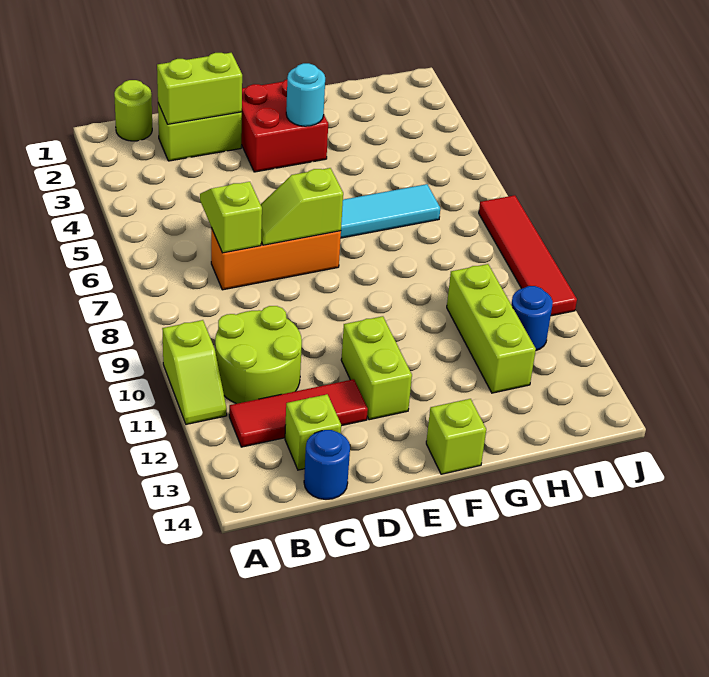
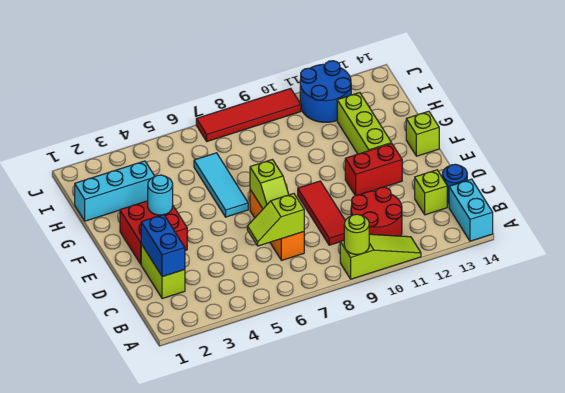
lime 1x2 slope [162,320,227,424] -> lime 1x3 slope [340,234,421,279]
none -> cyan 1x2 brick [449,179,493,241]
lime 1x1 round brick [114,80,152,141] -> lime 1x1 round brick moved to [344,214,369,254]
lime 2x2 round brick [215,306,302,404] -> red 2x2 round brick [351,187,402,236]
red 1x3 tile [229,379,368,447] -> red 1x3 tile moved to [298,181,345,245]
lime 1x2 brick [157,53,242,124] -> blue 1x2 brick [141,215,185,277]
lime 1x2 brick [341,316,412,420] -> red 1x2 brick [345,143,402,196]
none -> cyan 1x3 brick [75,161,155,221]
lime 1x3 brick [447,264,536,393] -> lime 1x3 brick turned to [337,93,391,154]
blue 1x1 round brick [511,286,553,350] -> blue 2x2 round brick [300,61,351,122]

